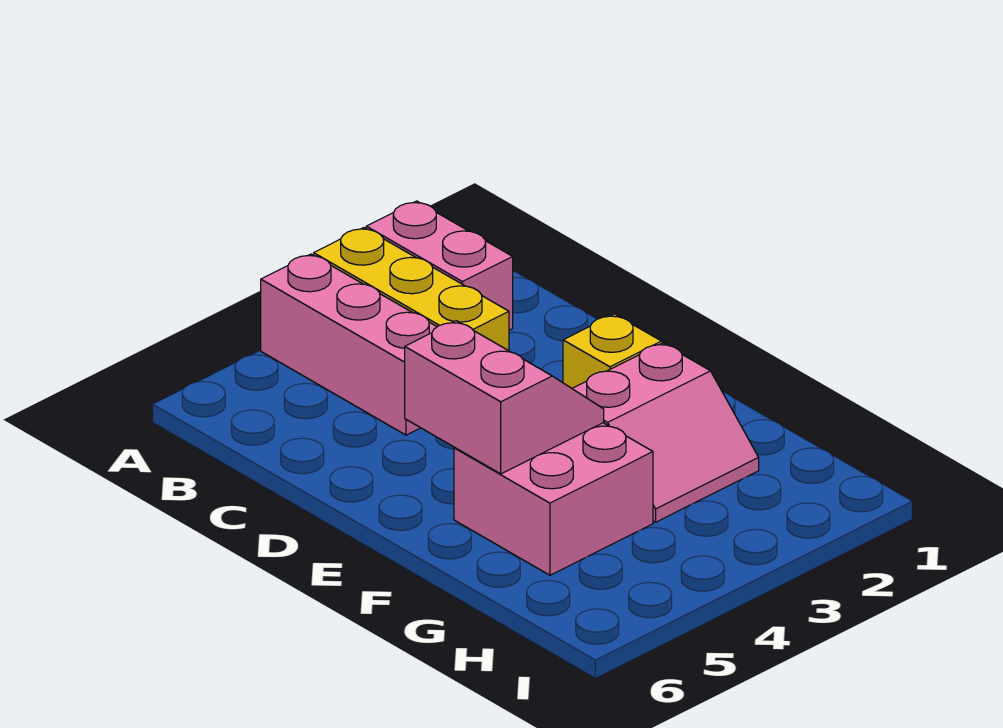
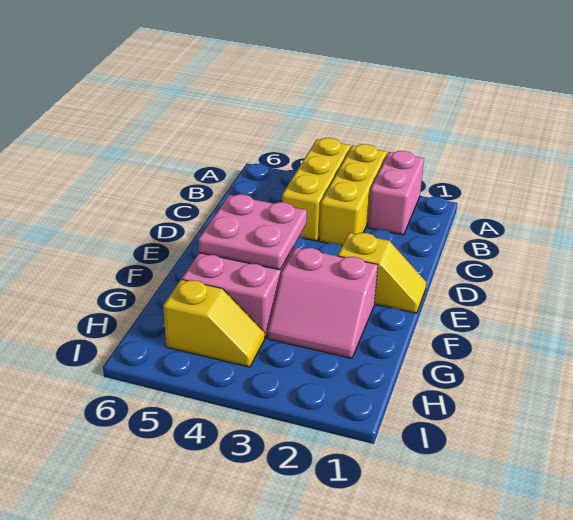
pink 1x3 brick [261,254,437,435] -> yellow 1x3 brick [282,138,351,241]
pink 2x2 slope [405,321,604,474] -> pink 2x2 plate [198,194,307,270]
none -> yellow 1x2 slope [163,279,265,367]

